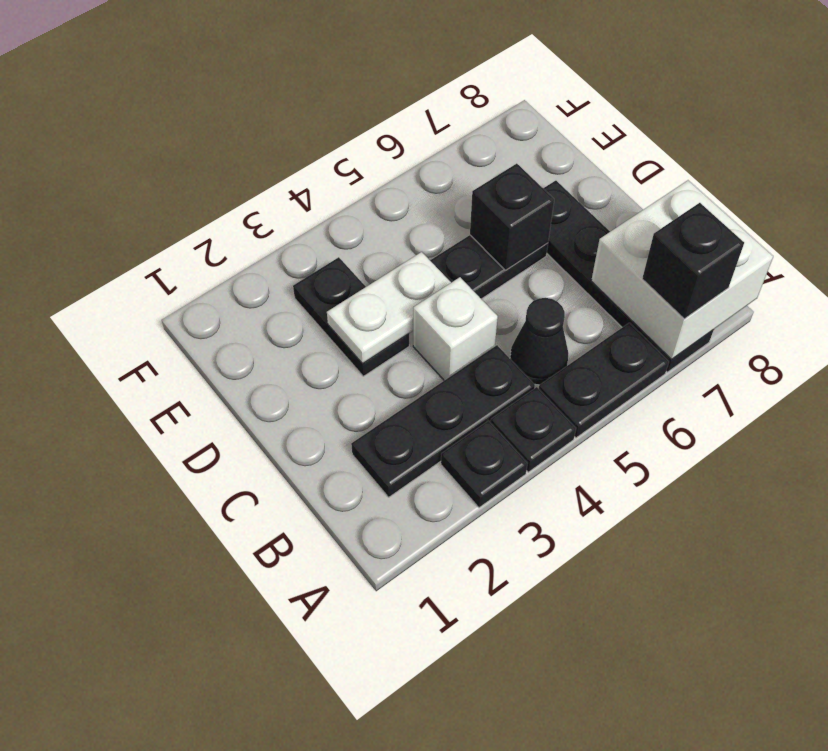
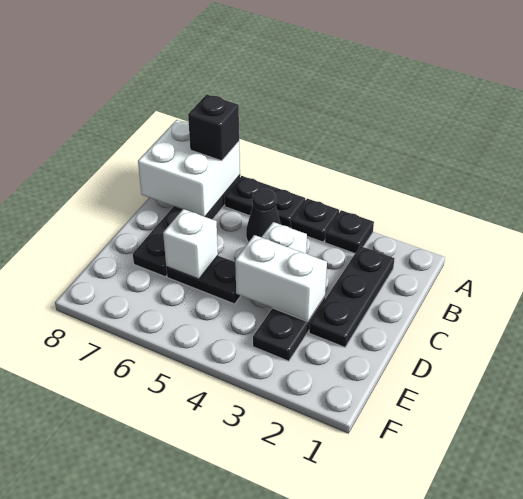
black 1x3 plate [351,345,535,497] -> black 1x3 plate turned to [309,246,395,347]
white 1x2 plate [327,252,451,364] -> white 1x2 brick [235,235,327,322]
black 1x1 brick [470,164,554,270] -> white 1x1 brick [163,209,218,279]

